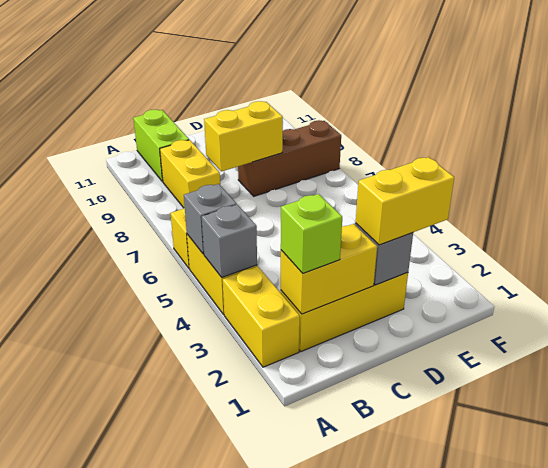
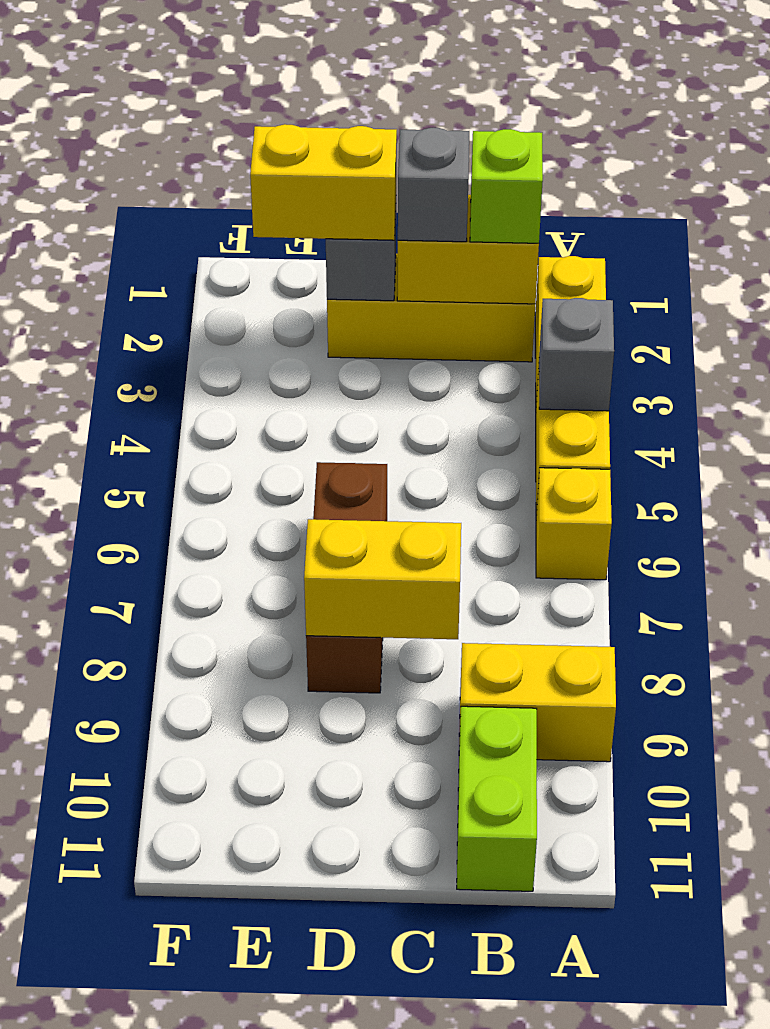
grey 1x1 brick [184,184,237,254] -> grey 1x1 brick moved to [398,128,469,242]
yellow 1x2 brick [160,140,220,208] -> yellow 1x2 brick turned to [459,643,616,762]
brown 1x3 brick [238,120,341,196] -> brown 1x3 brick turned to [306,462,387,693]

